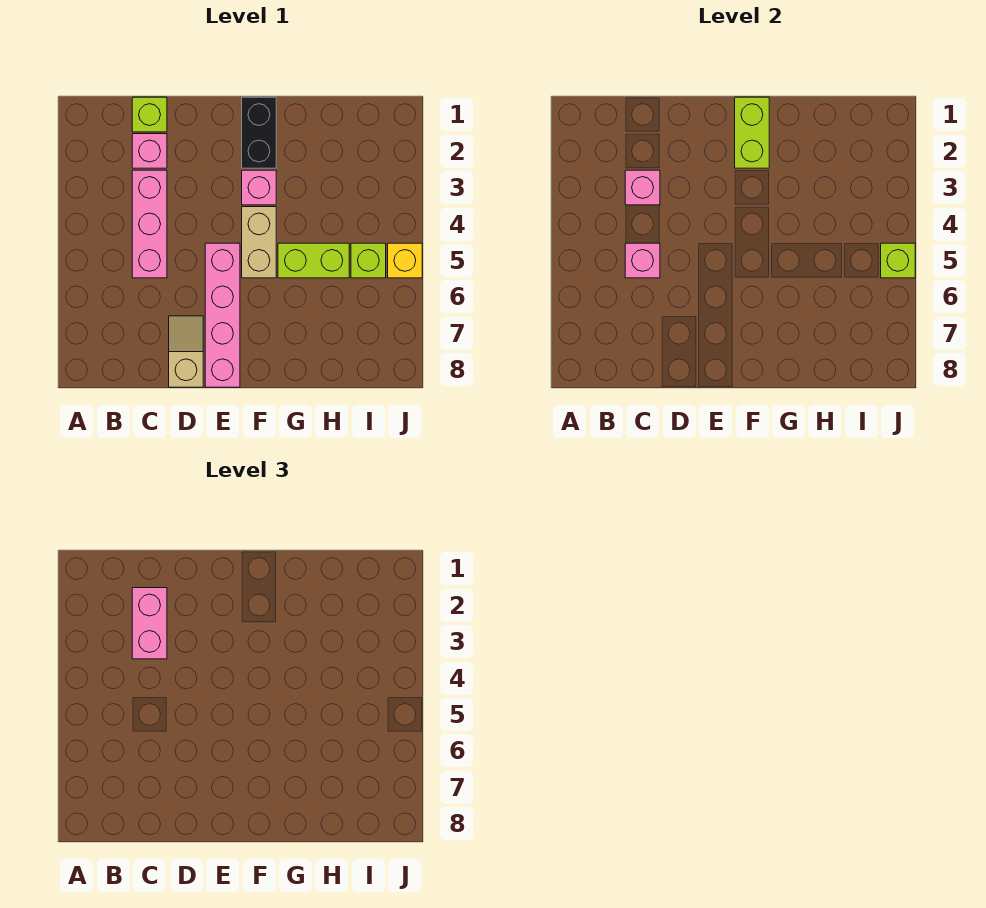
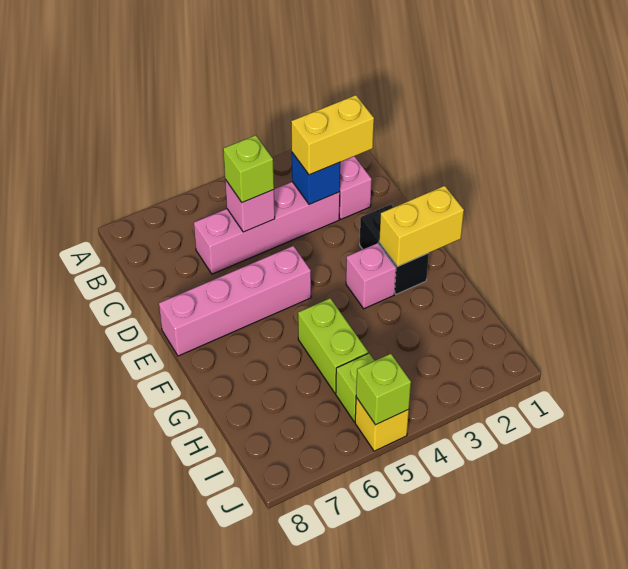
lime 1x1 brick [132,97,167,132] -> lime 1x1 brick moved to [223,135,274,203]
pink 1x2 brick [132,588,167,659] -> yellow 1x2 brick [291,95,374,175]
pink 1x3 brick [132,170,167,278] -> pink 1x4 brick [194,182,340,274]
pink 1x1 brick [625,170,660,205] -> blue 1x1 brick [292,153,340,205]
tan 1x2 slope [169,316,203,387] -> none
black 1x2 brick [242,97,276,168] -> black 1x2 brick turned to [360,204,429,294]
lime 1x2 brick [735,97,769,168] -> yellow 1x2 brick [379,186,464,266]
tan 1x2 brick [242,207,276,278] -> none

